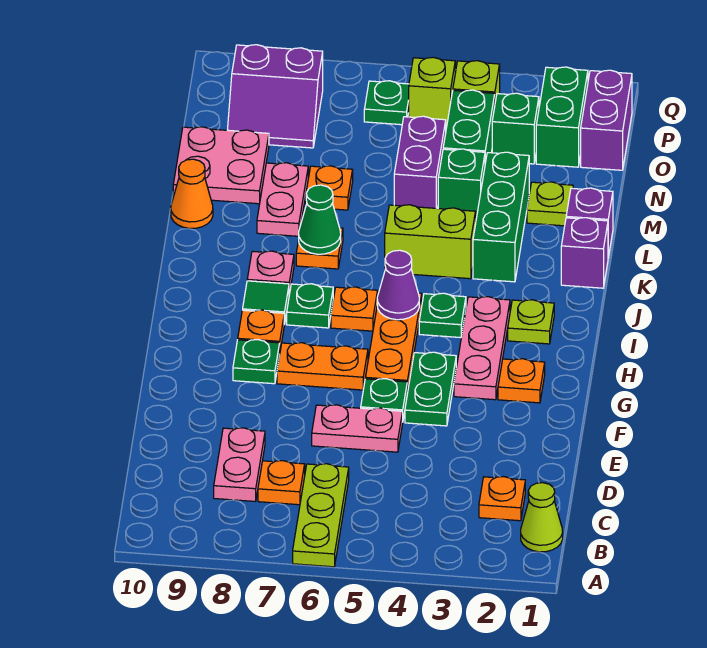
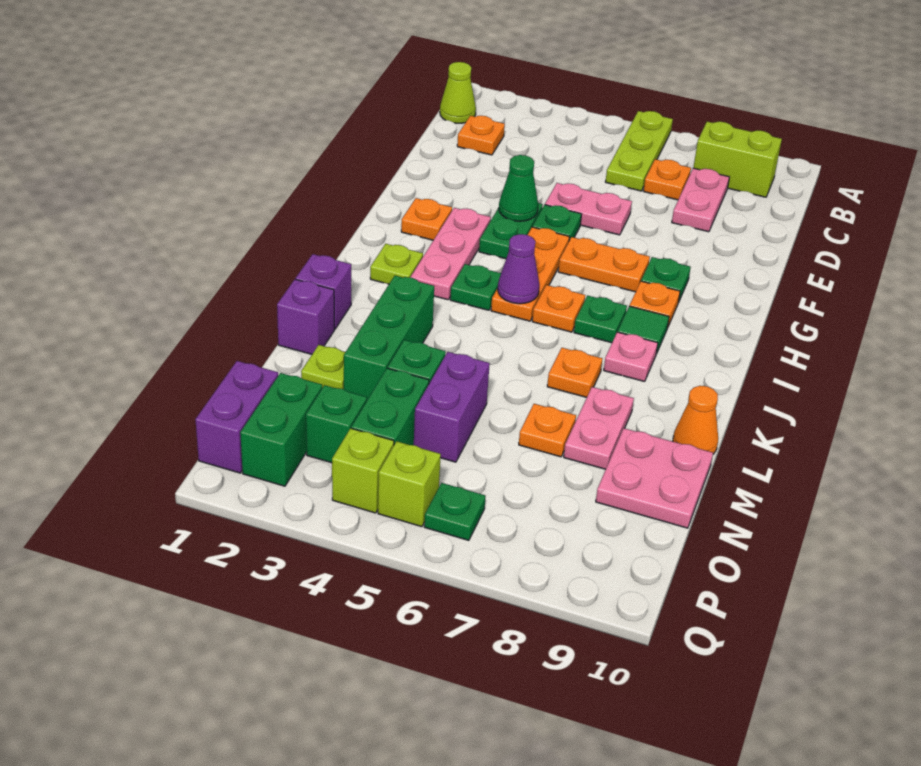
lime 1x2 brick [385,205,476,279] -> lime 1x2 brick moved to [693,122,782,197]
green 1x1 cone [299,185,341,254] -> green 1x1 cone moved to [499,155,538,221]
purple 2x2 slope [228,45,323,148] -> none

